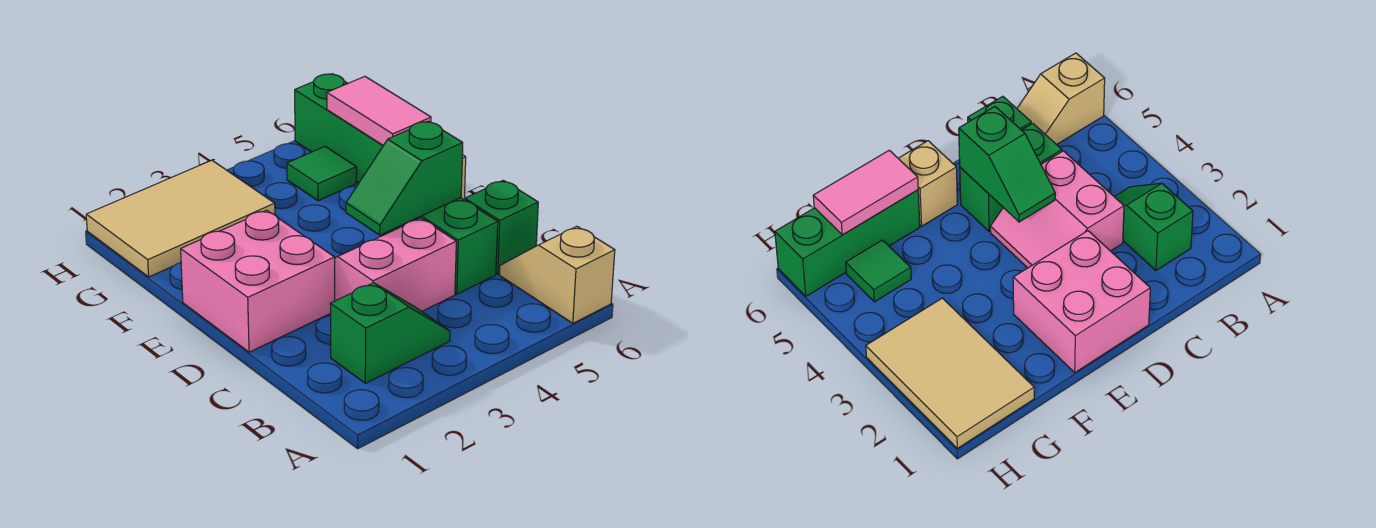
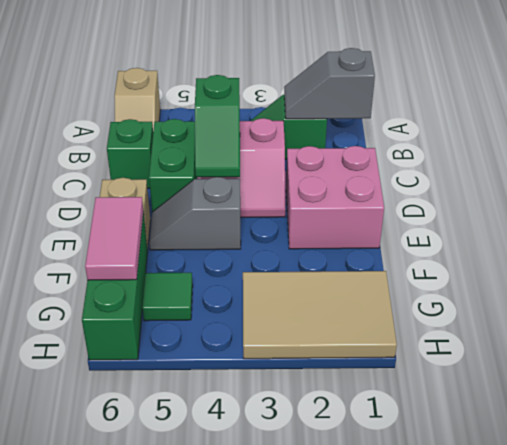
none -> grey 1x2 slope [284,48,375,119]
green 1x2 slope [346,121,463,235] -> green 1x2 slope turned to [195,75,240,177]
none -> grey 1x2 slope [149,177,241,250]

